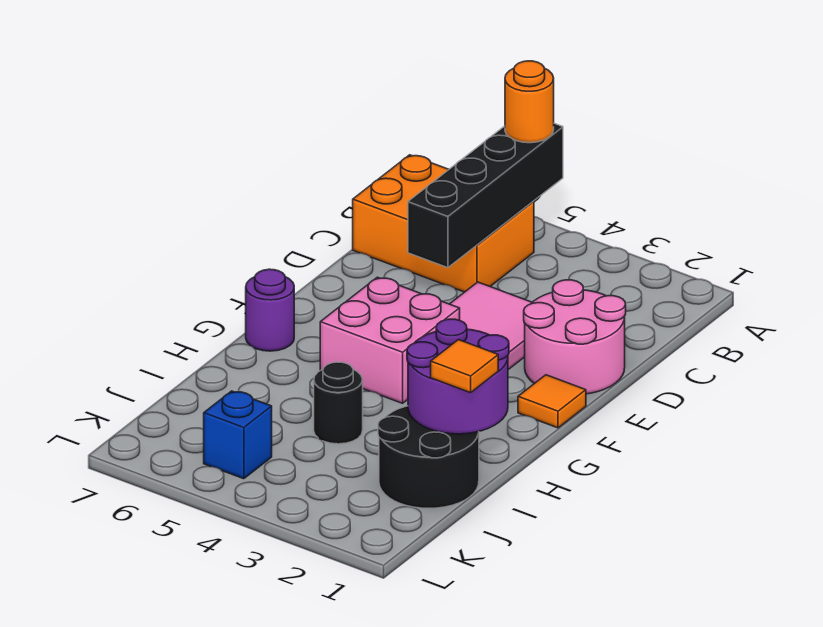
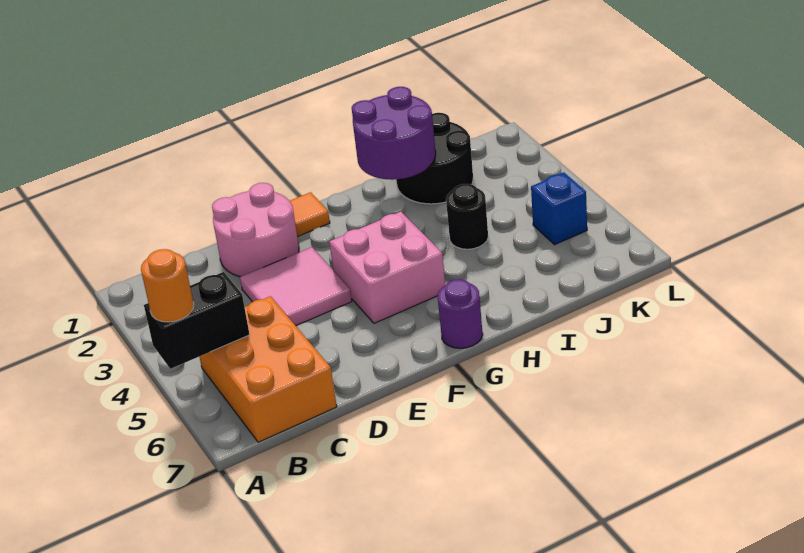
black 1x4 brick [408,124,563,268] -> black 1x2 brick [144,272,250,369]
orange 1x1 tile [431,340,498,393] -> none

